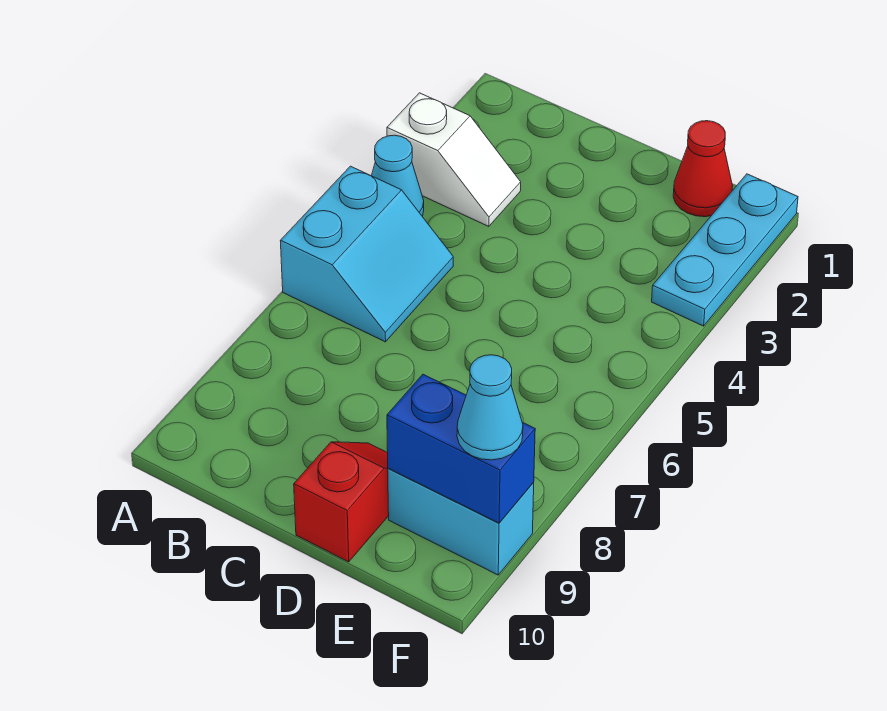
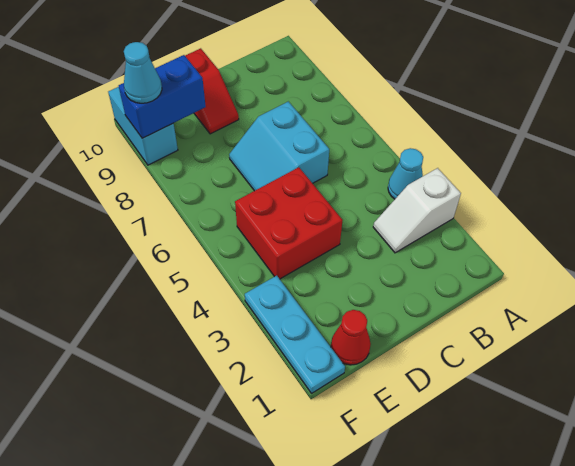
cyan 2x2 slope [280,166,453,342] -> cyan 2x2 slope moved to [229,101,329,191]
none -> red 2x2 brick [235,167,343,279]
cyan 1x2 brick [388,468,534,575] -> cyan 1x2 brick turned to [108,87,178,165]

